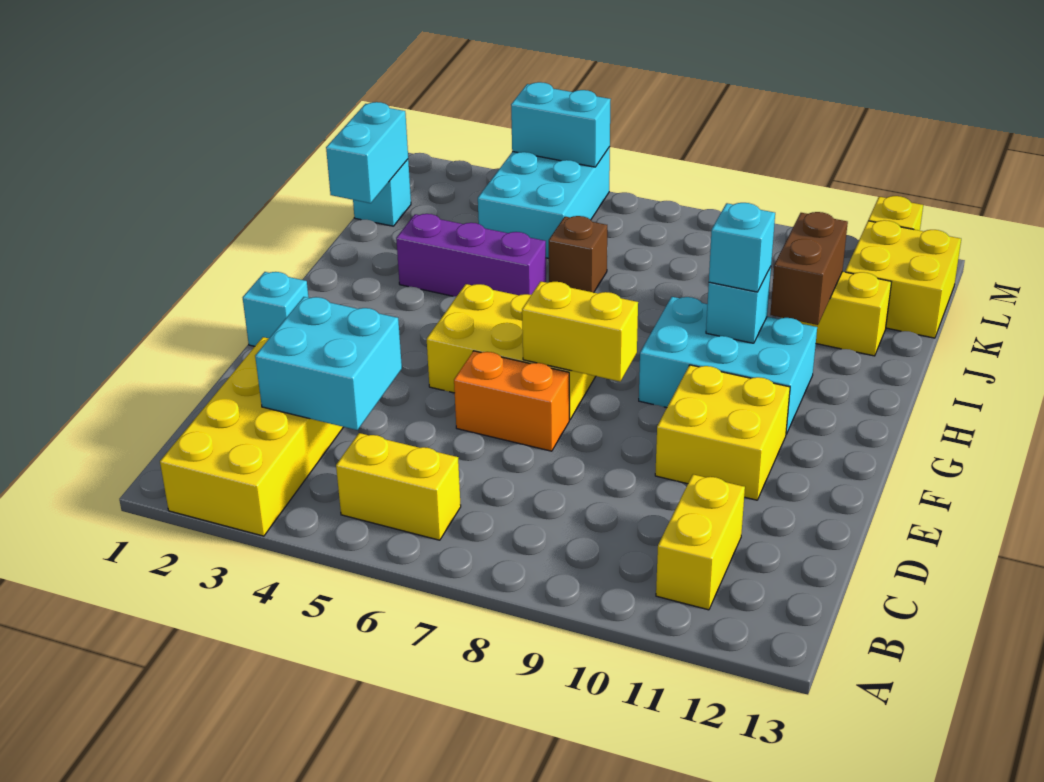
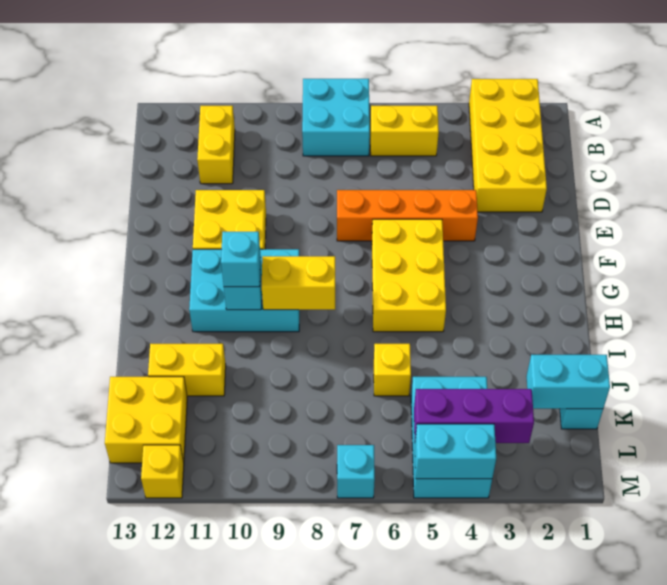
cyan 2x2 brick [255,297,402,430] -> cyan 2x2 brick moved to [302,79,370,156]
orange 1x2 brick [454,351,569,451] -> orange 1x4 brick [337,190,478,241]
cyan 1x1 brick [243,272,309,346] -> cyan 1x1 brick moved to [337,445,375,498]
yellow 2x3 brick [427,284,596,420] -> yellow 2x3 brick turned to [372,219,446,332]
yellow 1x2 brick [522,281,638,381] -> yellow 1x2 brick moved to [262,256,335,310]
purple 1x3 brick [396,214,546,296] -> purple 1x3 brick moved to [414,389,534,443]
brown 1x2 brick [770,212,848,325] -> none
cyan 1x2 brick [326,102,408,203] -> cyan 1x2 brick turned to [526,355,610,409]
brown 1x1 brick [549,216,607,293] -> yellow 1x1 brick [374,344,411,396]

